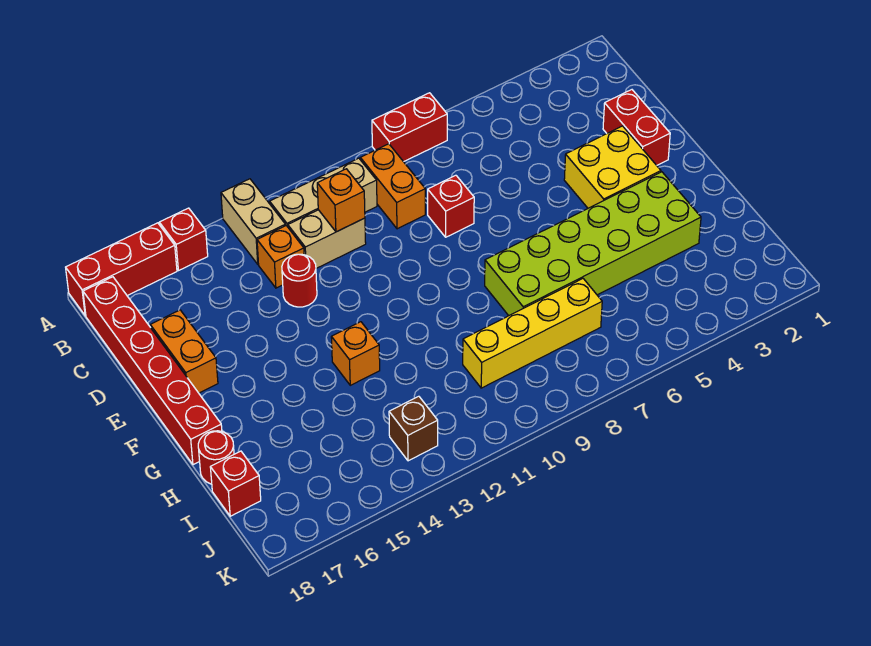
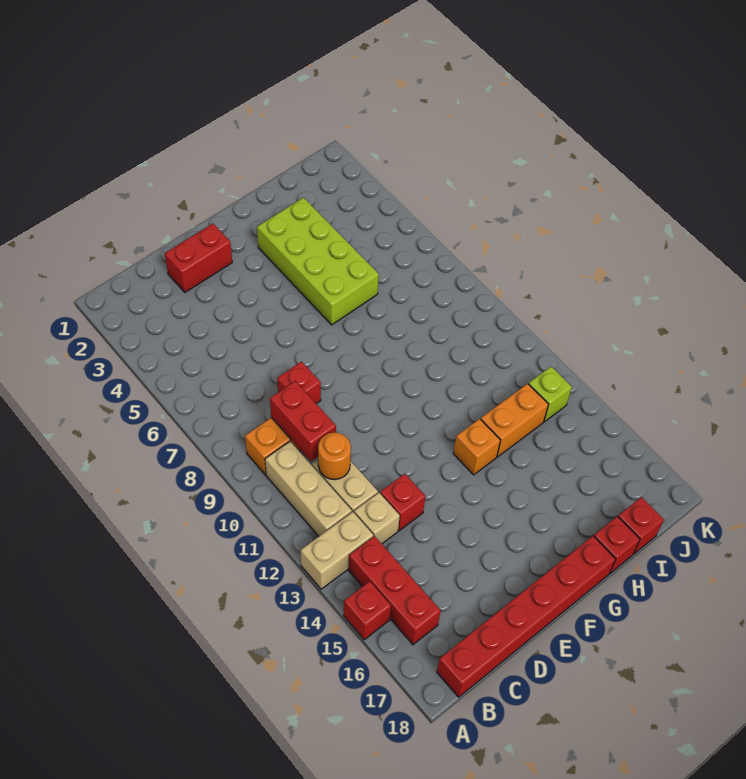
red 1x2 brick [372,93,447,162] -> red 1x2 brick moved to [270,381,336,462]
red 1x3 brick [66,223,177,316] -> red 1x3 brick moved to [349,536,441,645]
orange 1x1 brick [317,169,365,232] -> orange 1x1 round brick [318,433,351,480]
orange 1x1 brick [257,226,304,288] -> tan 1x1 brick [354,493,400,544]
red 1x1 round brick [282,254,317,307] -> red 1x1 brick [380,474,425,531]
orange 1x2 brick [150,310,218,393] -> orange 1x2 brick moved to [481,384,548,457]
yellow 2x2 brick [564,126,661,208] -> none
lime 2x6 brick [485,172,701,316] -> lime 2x4 brick [257,198,379,325]
red 1x1 round brick [198,431,234,484] -> red 1x1 brick [594,516,640,574]
yellow 1x4 brick [463,279,602,388] -> none
brown 1x1 brick [389,396,438,461] -> lime 1x1 brick [529,367,572,422]

